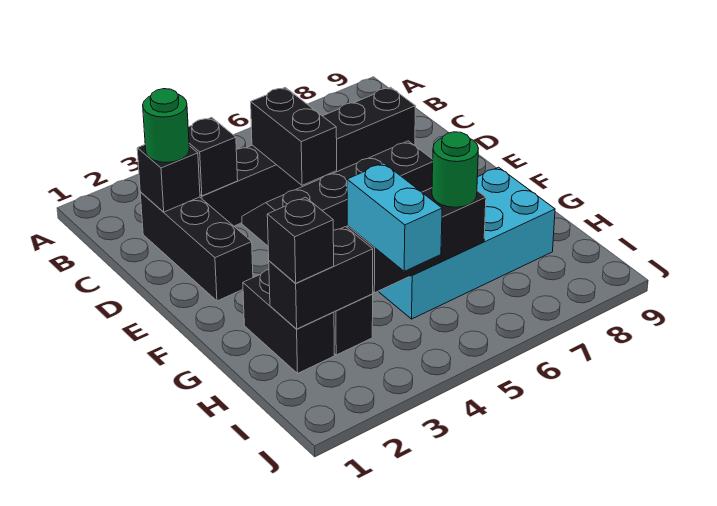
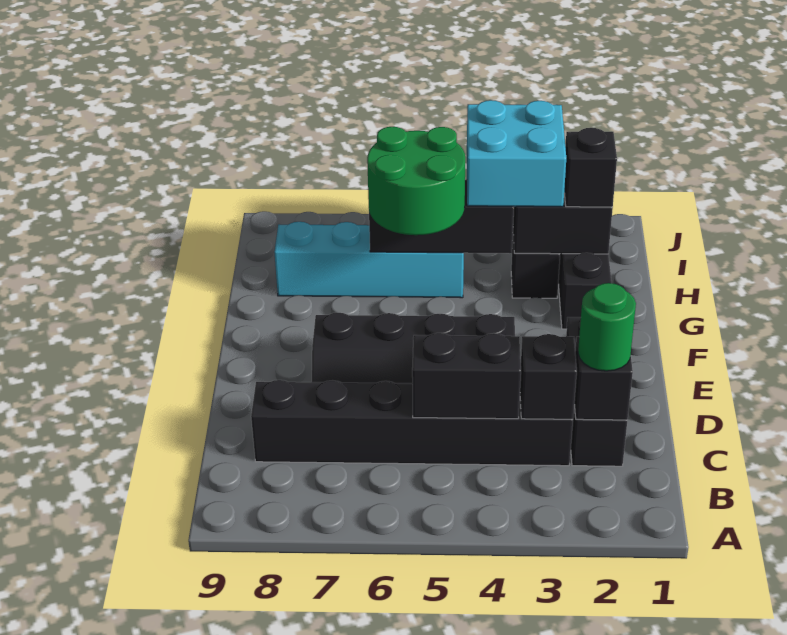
black 1x2 brick [251,87,337,185] -> black 1x2 brick turned to [412,333,521,419]
cyan 2x4 brick [378,167,555,319] -> cyan 1x4 brick [274,222,464,298]
cyan 1x2 brick [347,163,442,271] -> cyan 2x2 brick [467,100,566,207]
green 1x1 round brick [432,132,478,207] -> green 2x2 round brick [367,127,465,235]

